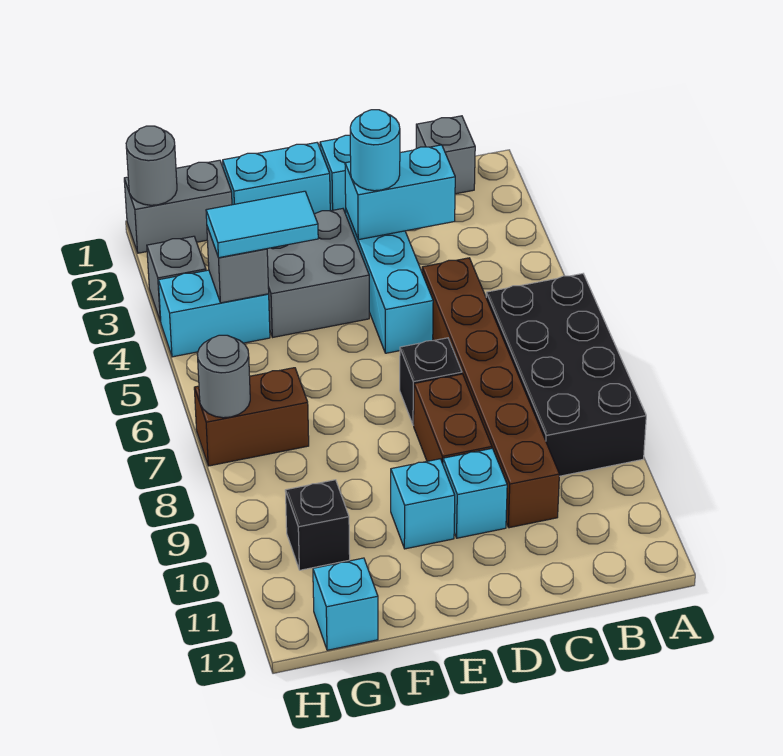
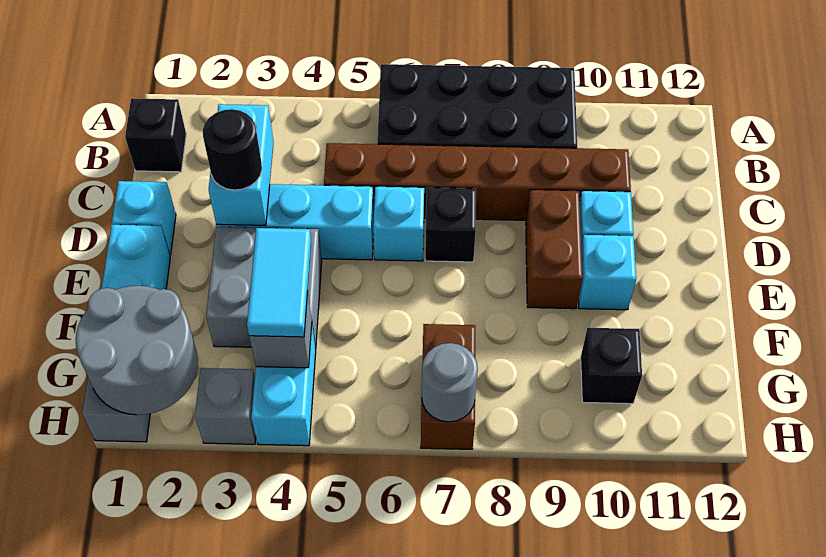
grey 1x1 brick [416,116,475,194] -> black 1x1 brick [125,98,186,172]
cyan 1x1 round brick [350,110,400,191] -> black 1x1 round brick [203,109,262,190]
brown 1x2 brick [414,374,492,464] -> brown 1x2 brick turned to [526,190,583,309]
cyan 1x1 brick [313,558,378,650] -> cyan 1x1 brick moved to [373,186,424,261]
grey 1x1 round brick [126,126,177,205] -> grey 2x2 round brick [76,286,198,415]

